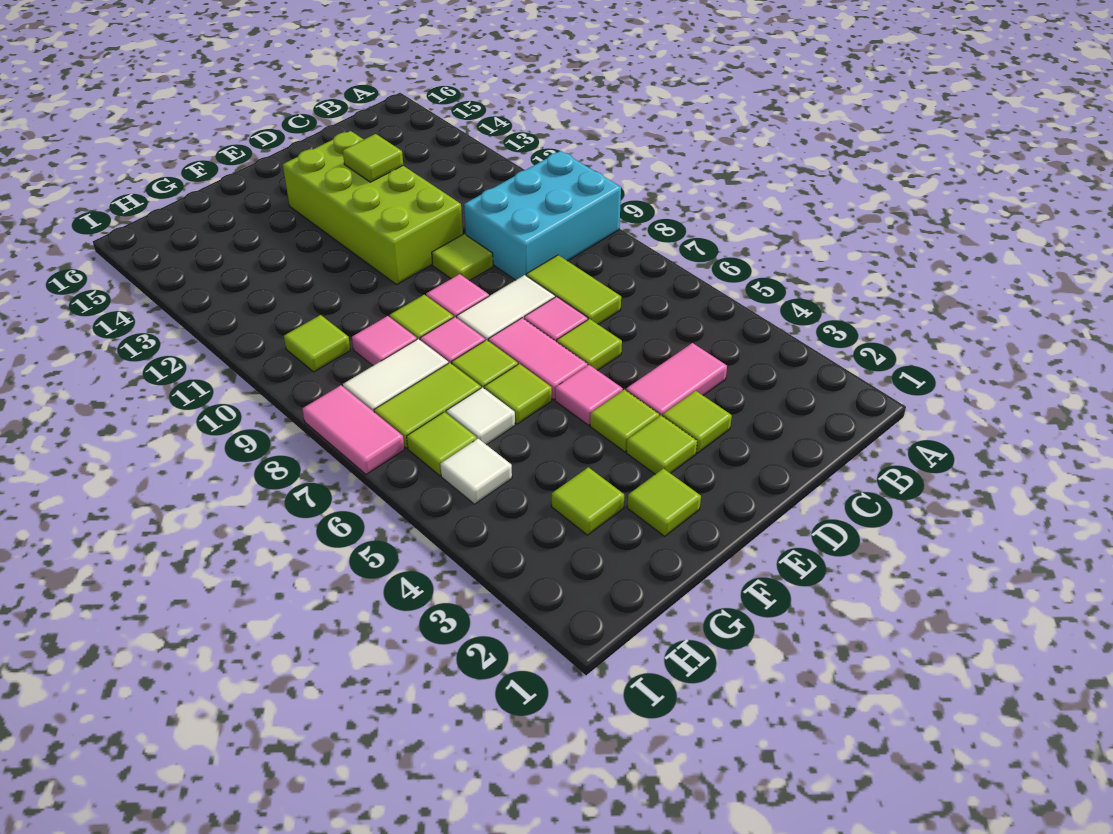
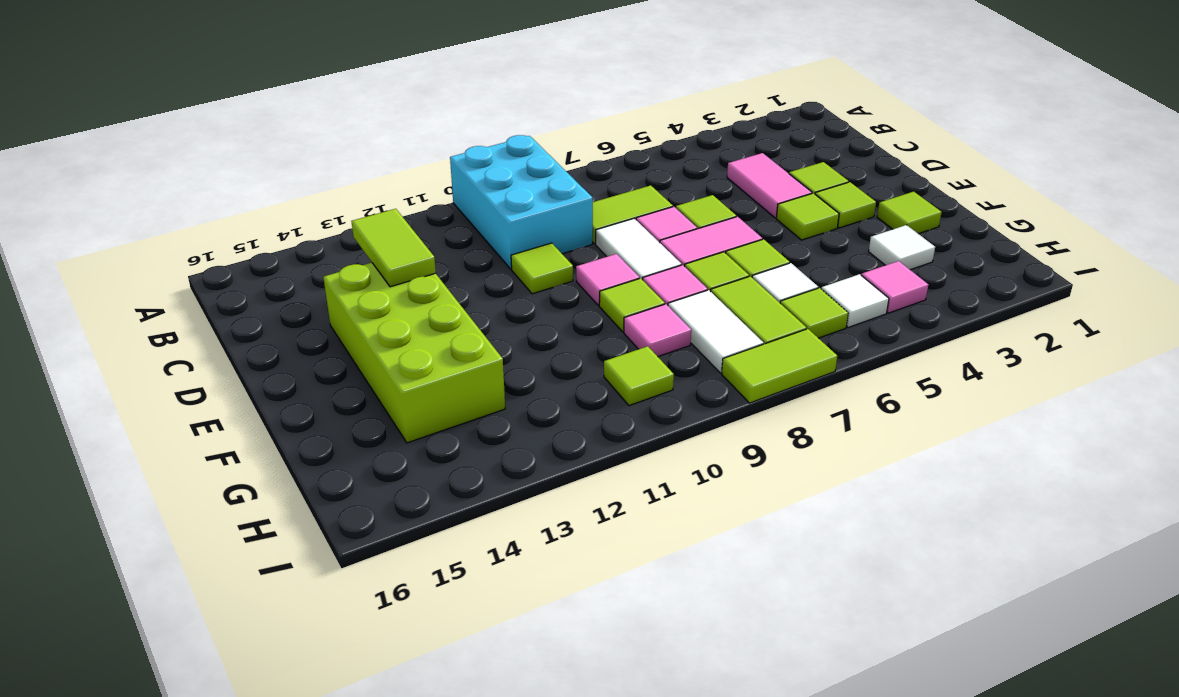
lime 2x4 brick [283,131,463,285] -> lime 2x4 brick turned to [323,263,505,443]
lime 1x1 tile [343,134,403,182] -> lime 1x2 tile [351,209,436,287]
pink 1x1 tile [555,365,623,425] -> pink 1x1 tile moved to [861,261,928,313]
lime 1x1 tile [552,467,624,535] -> white 1x1 tile [869,225,935,270]
pink 1x2 tile [302,385,405,474] -> lime 1x2 tile [722,329,837,403]

